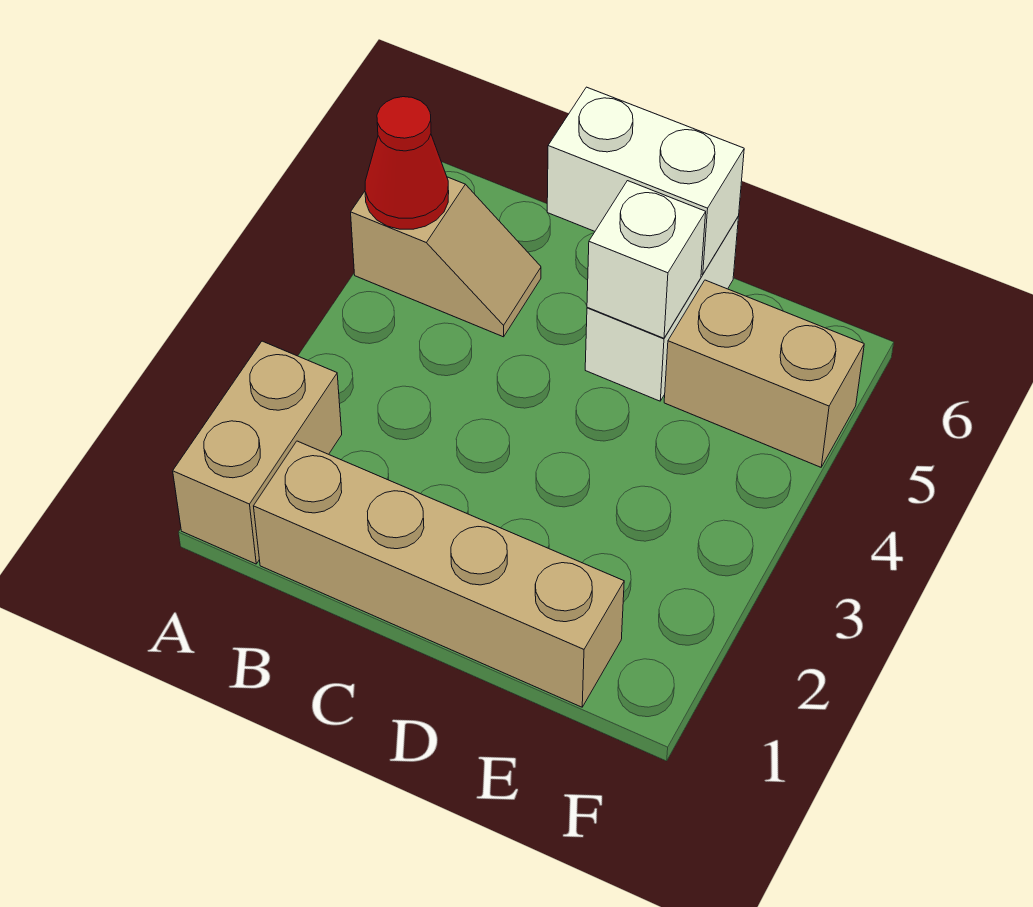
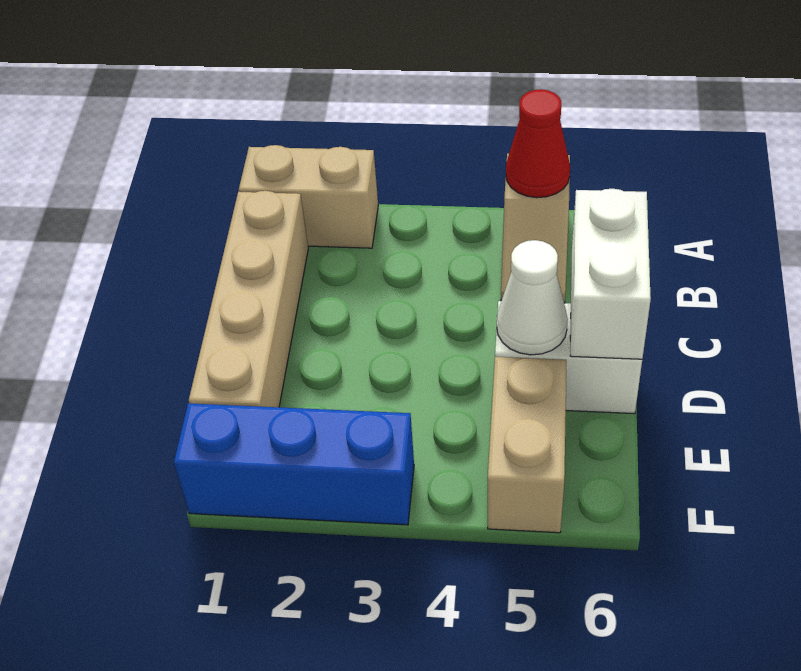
white 1x1 brick [587,181,706,338] -> white 1x1 cone [497,240,568,355]
none -> blue 1x3 brick [174,403,414,525]

